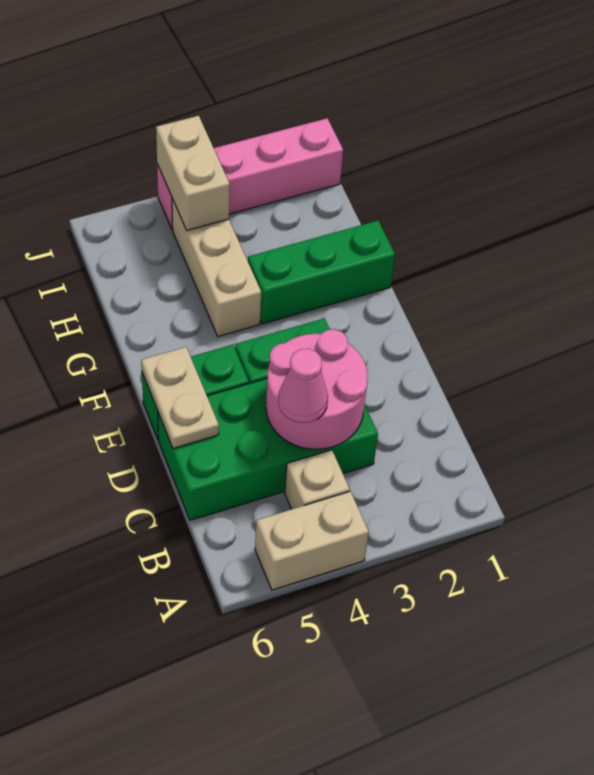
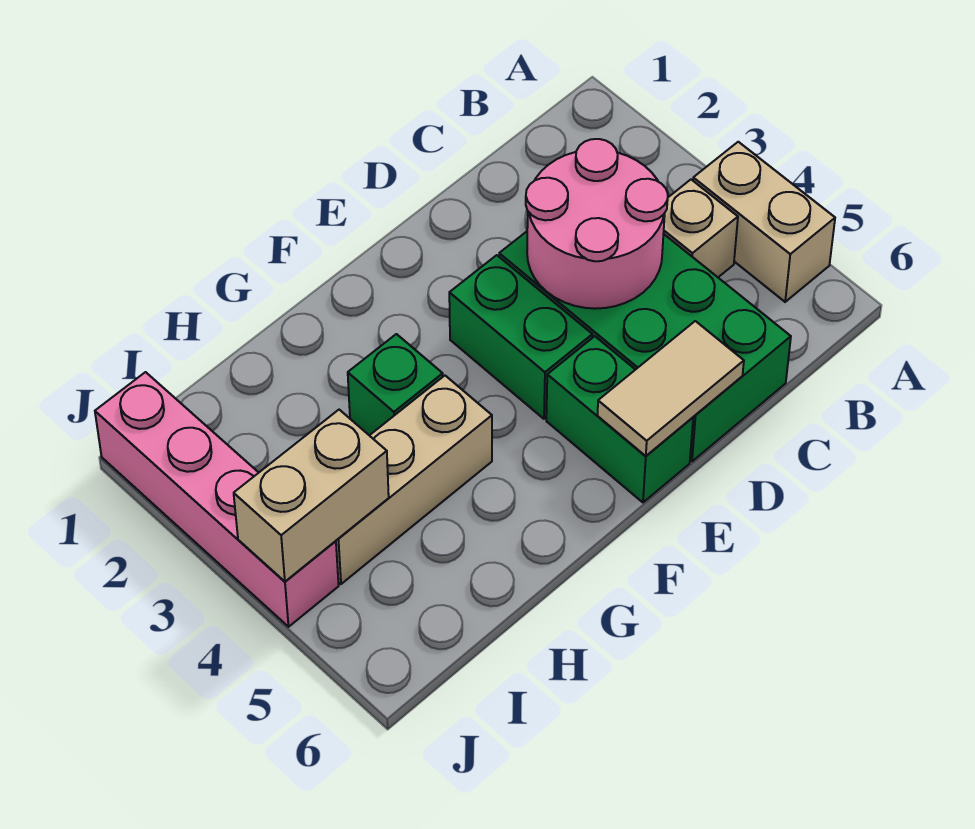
pink 1x1 cone [278,349,328,423] -> none
tan 1x2 plate [141,347,219,448] -> tan 1x2 tile [597,321,744,456]
green 1x3 brick [248,221,395,324] -> green 1x1 brick [348,334,443,435]

